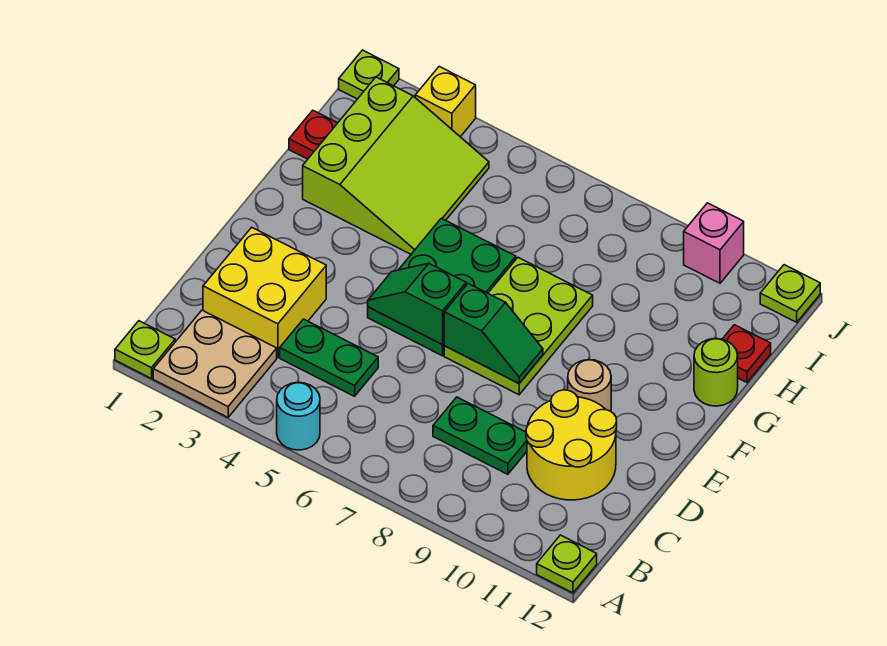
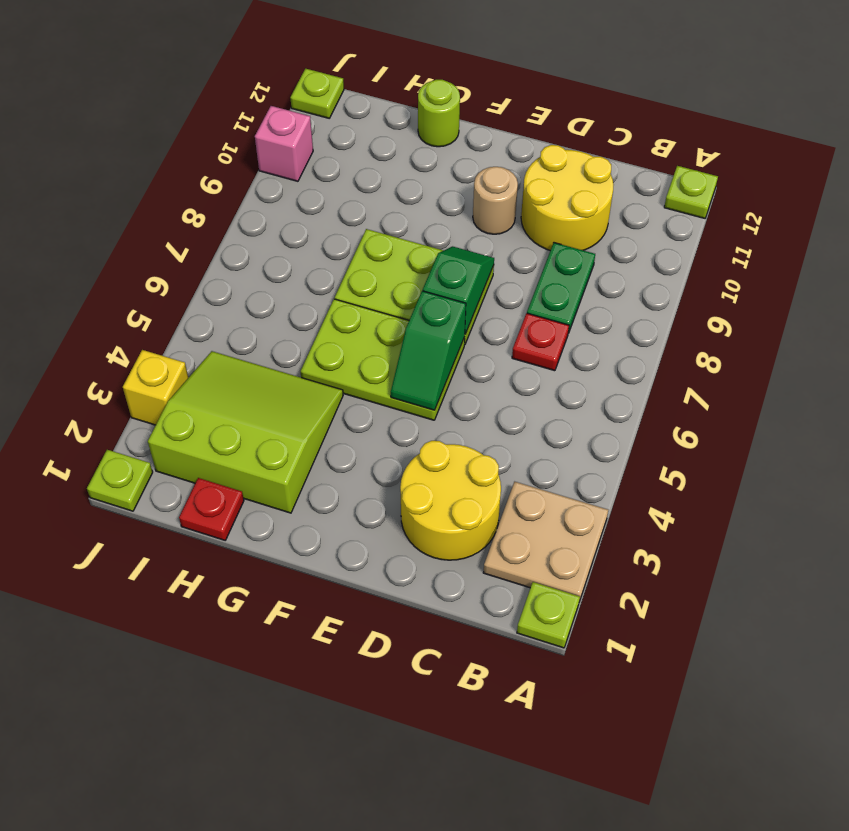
cyan 1x1 round brick [277,382,320,450] -> none
yellow 2x2 brick [203,227,326,357] -> yellow 2x2 round brick [400,441,501,560]
green 1x2 plate [280,319,378,396] -> none
green 2x3 plate [368,218,516,356] -> lime 2x3 plate [300,299,465,420]
red 1x1 plate [723,325,771,382] -> red 1x1 plate moved to [512,313,569,371]

